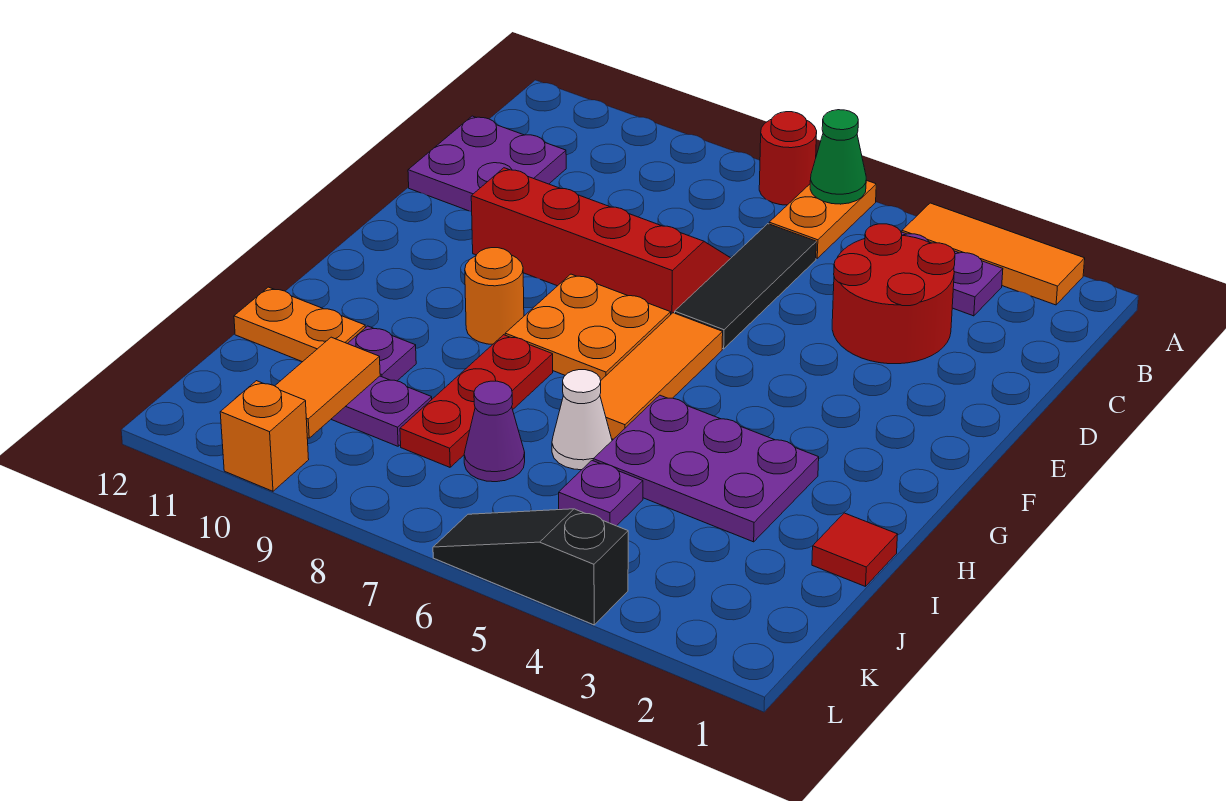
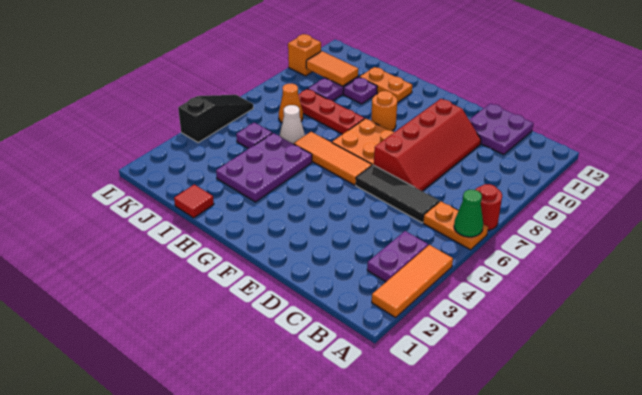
red 2x2 round brick [832,224,955,364] -> none
orange 1x2 plate [234,287,365,362] -> orange 1x2 plate turned to [360,67,412,103]
purple 1x1 cone [464,381,525,482] -> orange 1x1 cone [279,83,303,122]

